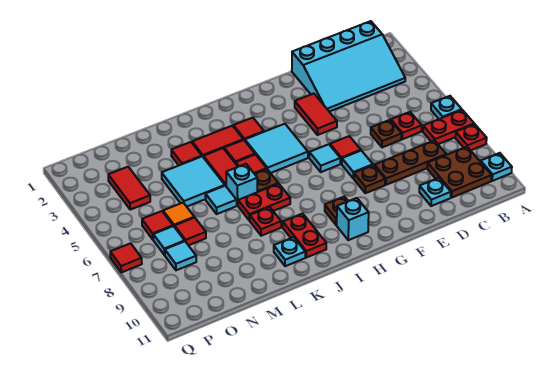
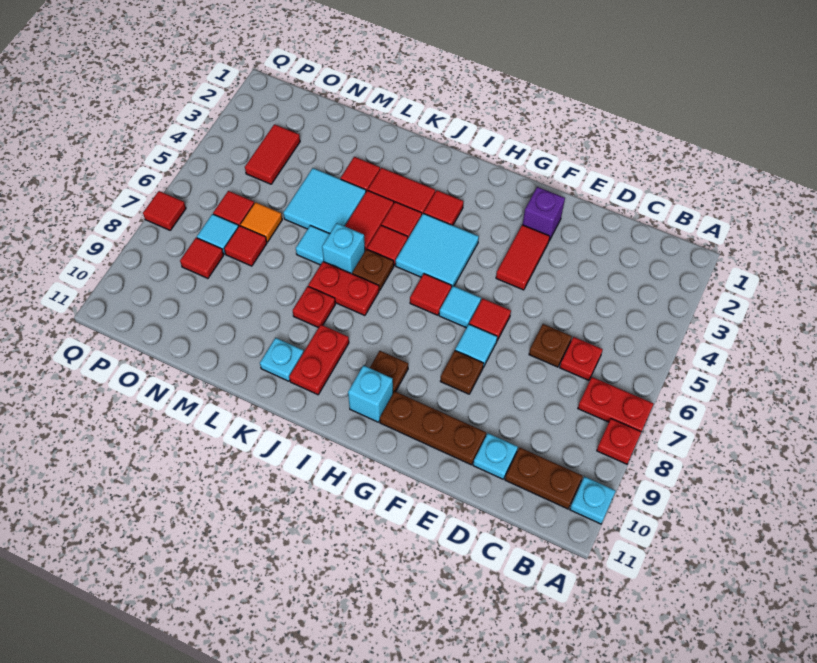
cyan 1x1 plate [431,96,462,119] -> none
cyan 3x4 slope [292,21,405,112] -> none
brown 2x2 plate [427,147,492,197] -> brown 1x2 plate [505,448,583,509]
brown 1x3 plate [374,140,446,185] -> brown 1x3 plate moved to [380,391,486,465]
none -> purple 1x1 brick [523,187,565,241]
none -> red 1x1 tile [410,274,452,315]
cyan 1x1 tile [165,241,196,270] -> red 1x1 tile [180,238,224,278]

